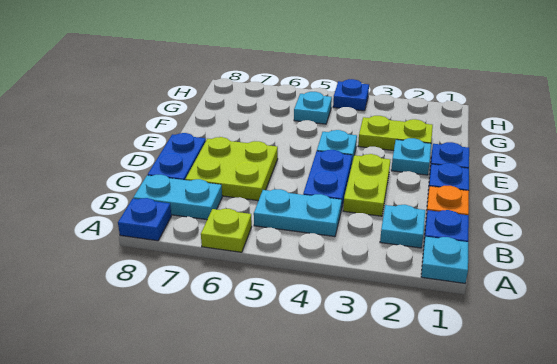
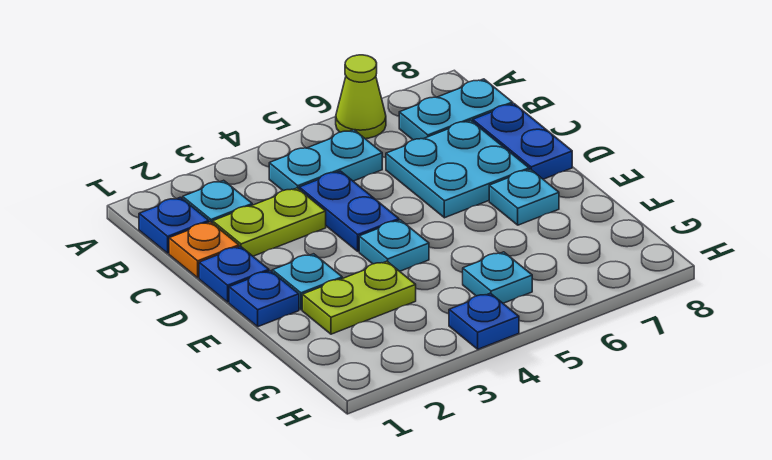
cyan 1x1 plate [421,237,468,283] -> cyan 1x1 plate moved to [489,169,559,225]
lime 1x1 plate [201,209,252,252] -> lime 1x1 cone [336,55,386,139]
blue 1x1 plate [118,198,171,241] -> none
lime 1x2 plate [343,154,390,216] -> lime 1x2 plate turned to [213,188,326,256]
lime 2x2 plate [185,137,278,201] -> cyan 2x2 plate [386,120,529,218]

